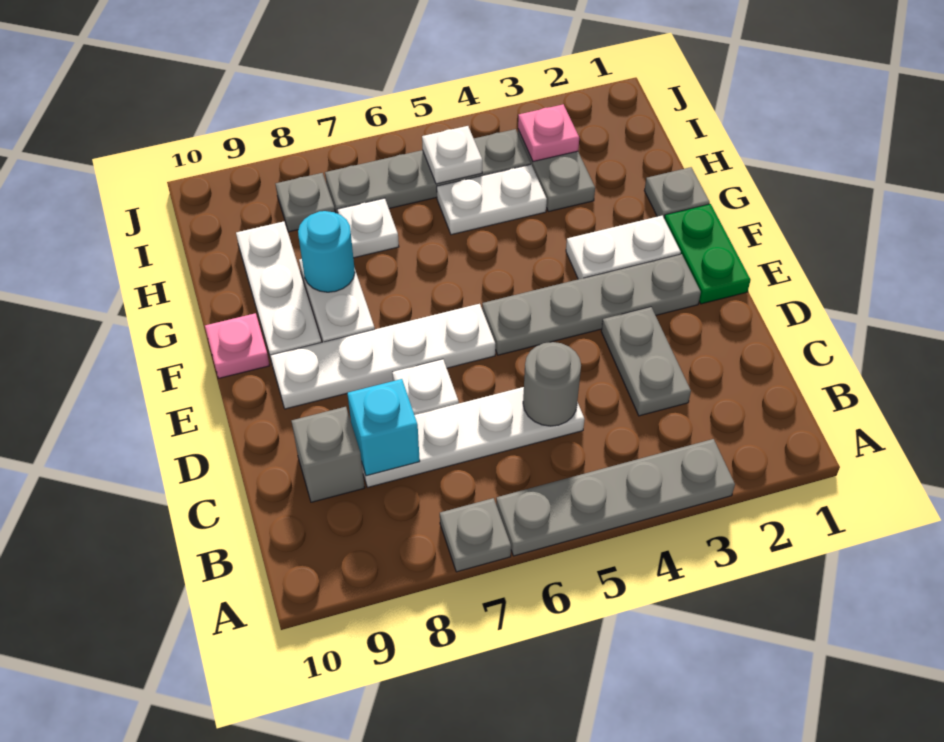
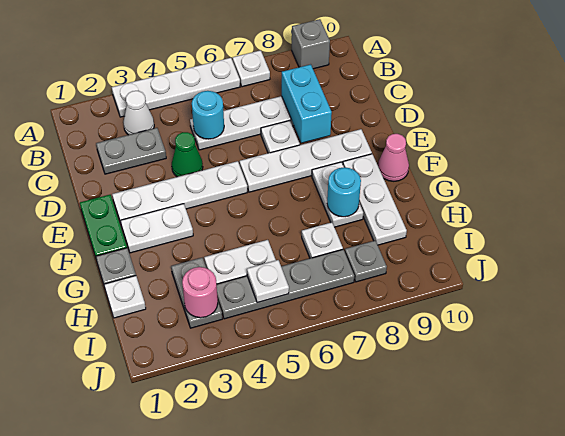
grey 1x4 plate [496,439,735,556] -> white 1x4 plate [112,58,240,117]
grey 1x1 plate [440,498,511,572] -> white 1x1 plate [233,50,270,87]
none -> white 1x1 cone [123,91,154,135]
grey 1x2 plate [601,307,691,416] -> grey 1x2 plate turned to [96,128,166,174]
grey 1x1 round brick [523,342,581,426] -> cyan 1x1 round brick [192,91,224,139]
cyan 1x1 brick [347,379,420,476] -> cyan 1x2 brick [282,64,332,143]
grey 1x1 brick [292,407,365,502] -> grey 1x1 brick moved to [292,19,330,69]
none -> green 1x1 cone [172,132,203,177]
grey 1x4 plate [482,254,701,355] -> white 1x4 plate [112,161,247,224]
pink 1x1 plate [205,313,270,378] -> pink 1x1 cone [378,134,409,181]
none -> white 1x1 plate [104,276,146,318]
pink 1x1 plate [518,104,579,162] -> pink 1x1 round brick [182,267,218,318]

